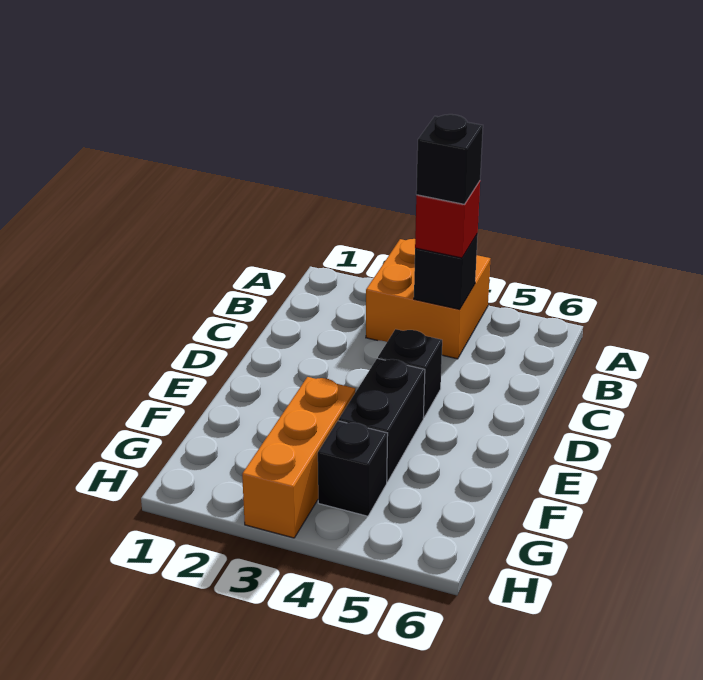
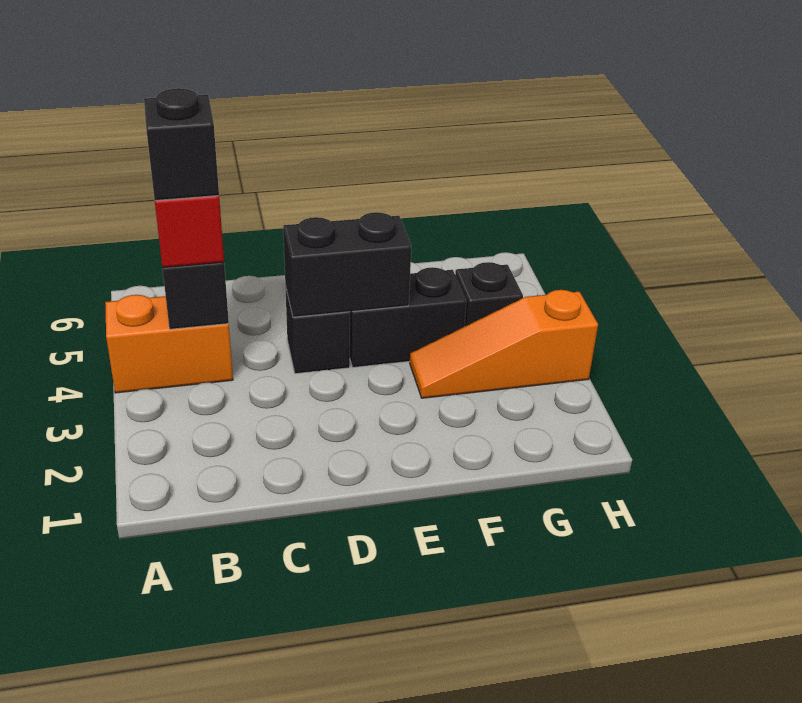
orange 2x2 brick [366,239,490,359] -> orange 1x2 brick [105,295,233,393]
none -> black 1x2 brick [283,212,411,317]
orange 1x3 brick [242,377,355,538] -> orange 1x3 slope [410,290,598,398]

